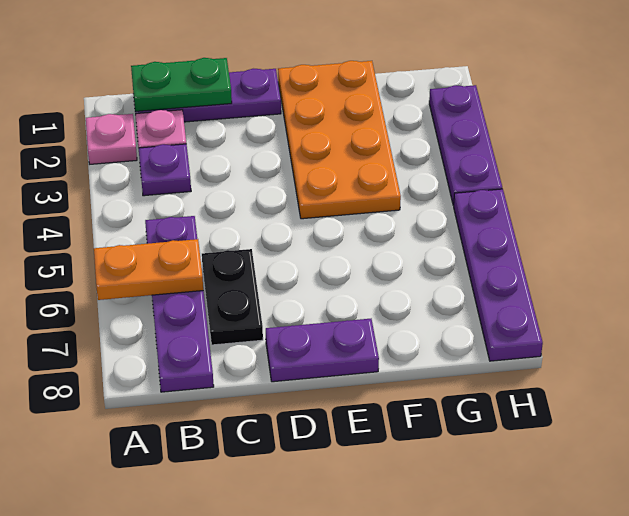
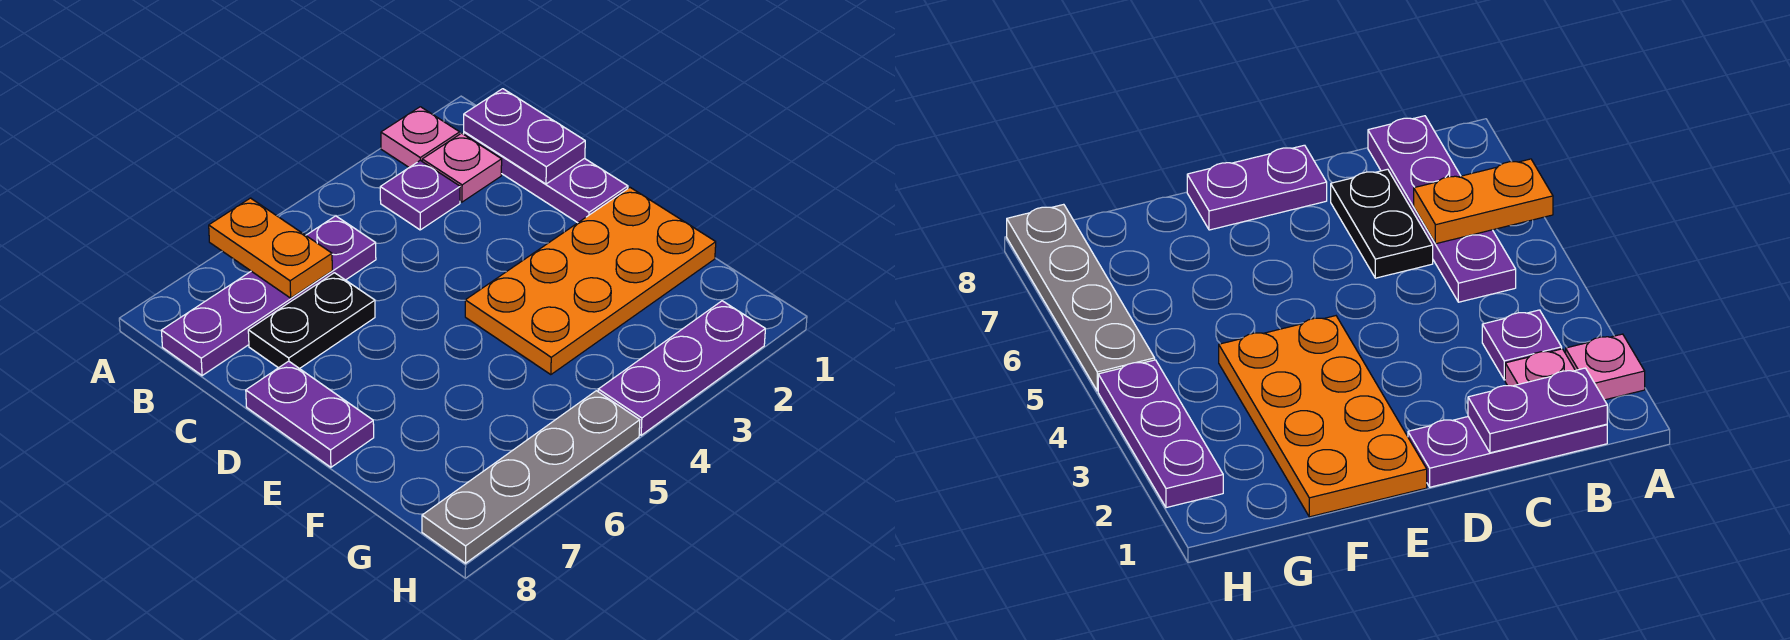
green 1x2 plate [131,58,232,111] -> purple 1x2 plate [464,89,585,184]
purple 1x4 plate [454,189,543,361] -> grey 1x4 plate [422,391,640,563]

